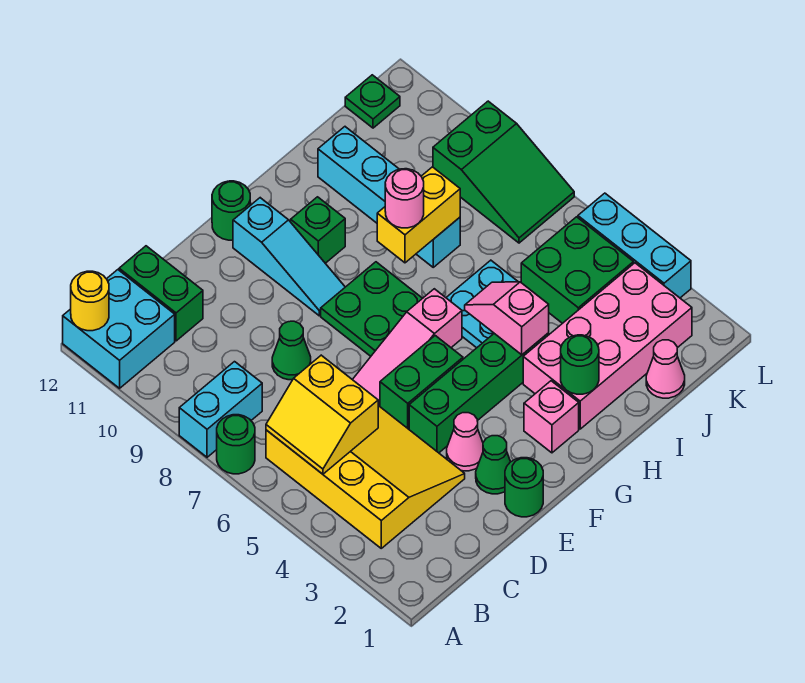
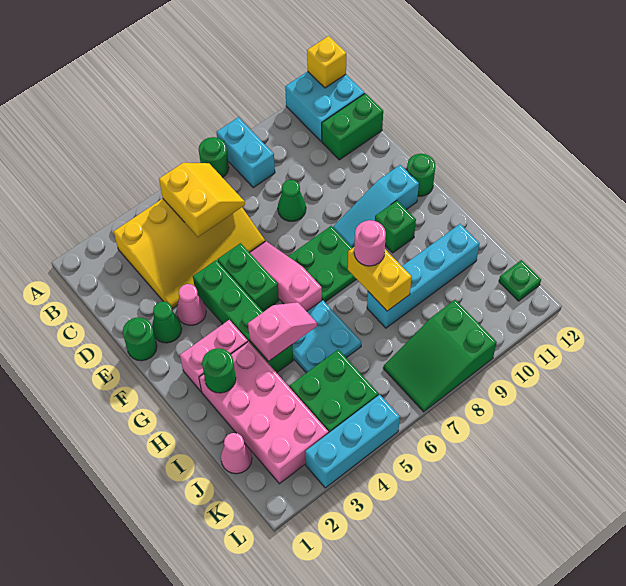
yellow 1x1 round brick [71,271,109,331] -> yellow 1x1 brick [307,36,346,88]
yellow 2x2 slope [266,355,379,474] -> yellow 2x2 slope turned to [159,163,245,237]
pink 1x1 brick [524,381,579,453] -> pink 1x2 brick [180,320,248,392]

